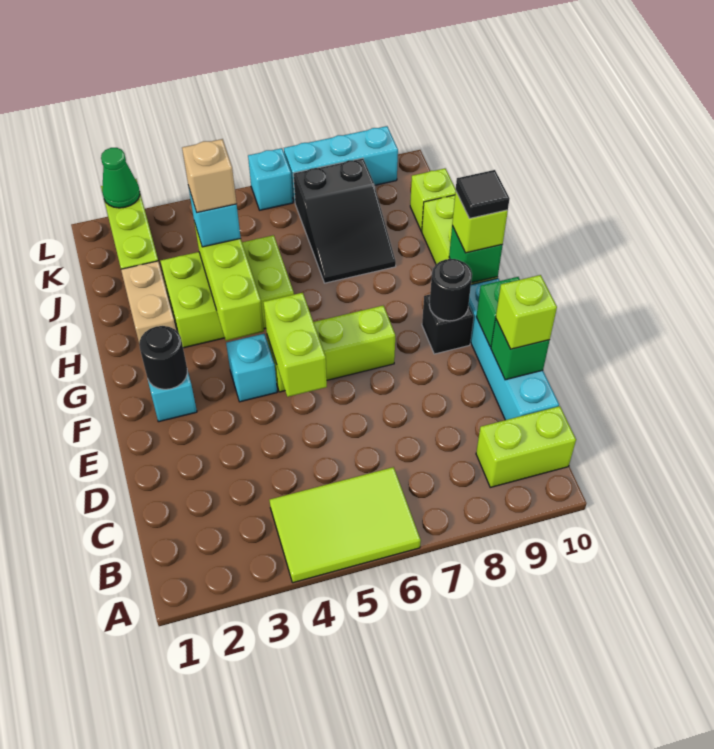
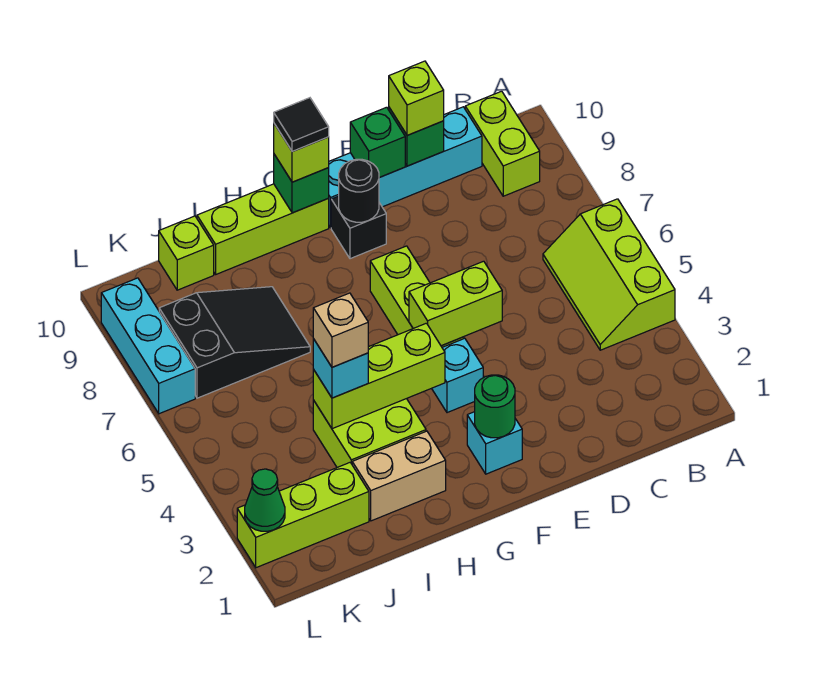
lime 2x3 tile [270,467,421,583] -> lime 2x3 slope [543,199,675,350]
black 1x1 round brick [139,326,187,389] -> green 1x1 round brick [475,375,515,438]
lime 2x3 brick [161,235,294,348] -> lime 2x2 brick [313,399,426,467]
cyan 1x1 brick [248,148,293,210] -> none

